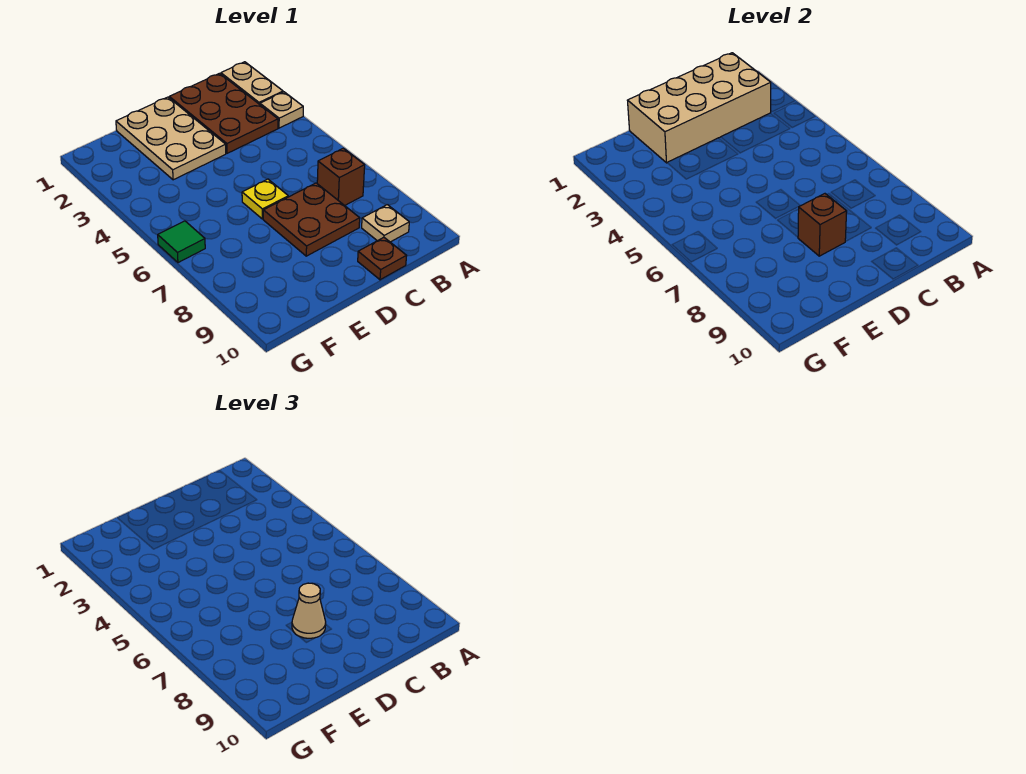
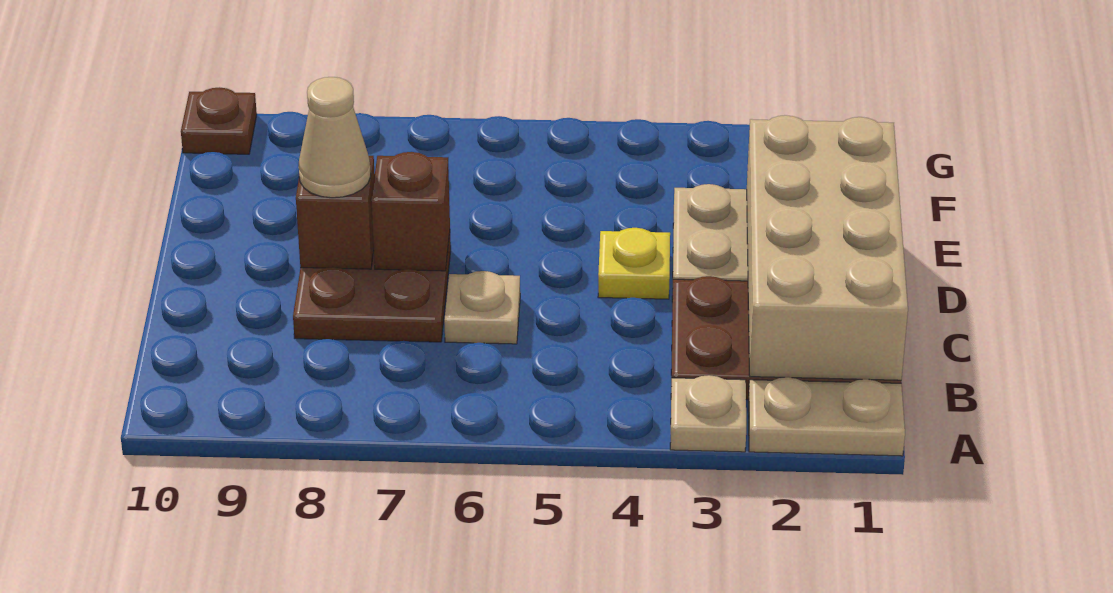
brown 1x1 brick [317,148,365,206] -> brown 1x1 brick moved to [371,152,450,271]
tan 1x1 plate [362,205,409,242] -> tan 1x1 plate moved to [444,271,520,344]
brown 1x1 plate [358,237,407,280] -> brown 1x1 plate moved to [181,87,257,154]
yellow 1x1 plate [242,179,288,219] -> yellow 1x1 plate moved to [598,228,670,299]
green 1x1 tile [158,221,205,263] -> none

